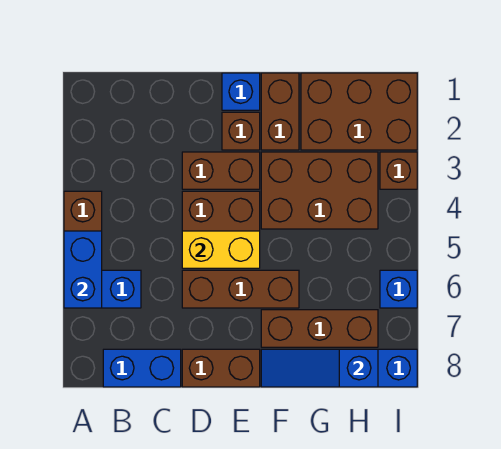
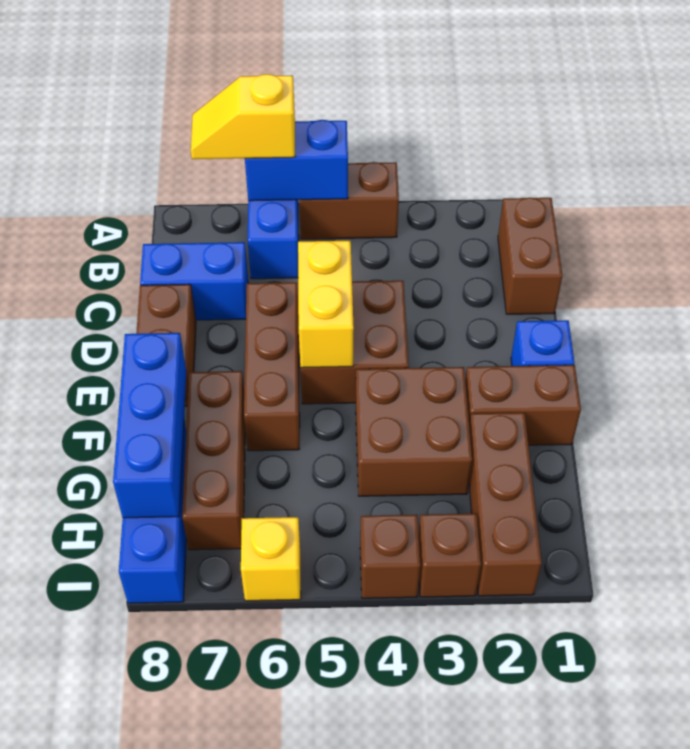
none -> yellow 1x2 slope [191,74,295,159]
blue 1x2 brick [103,349,181,387] -> blue 1x2 brick turned to [140,242,248,320]
brown 1x2 brick [182,152,260,189] -> brown 1x2 brick moved to [498,198,562,314]
brown 1x1 brick [222,112,260,150] -> brown 1x1 brick moved to [360,515,420,598]
brown 2x3 brick [261,152,378,229] -> brown 2x2 brick [356,367,472,496]
blue 1x3 slope [261,349,378,387] -> blue 1x3 brick [113,333,186,518]
brown 2x3 brick [301,73,417,150] -> brown 1x3 brick [469,413,542,596]
blue 1x1 brick [380,270,417,308] -> yellow 1x1 brick [241,517,301,601]

